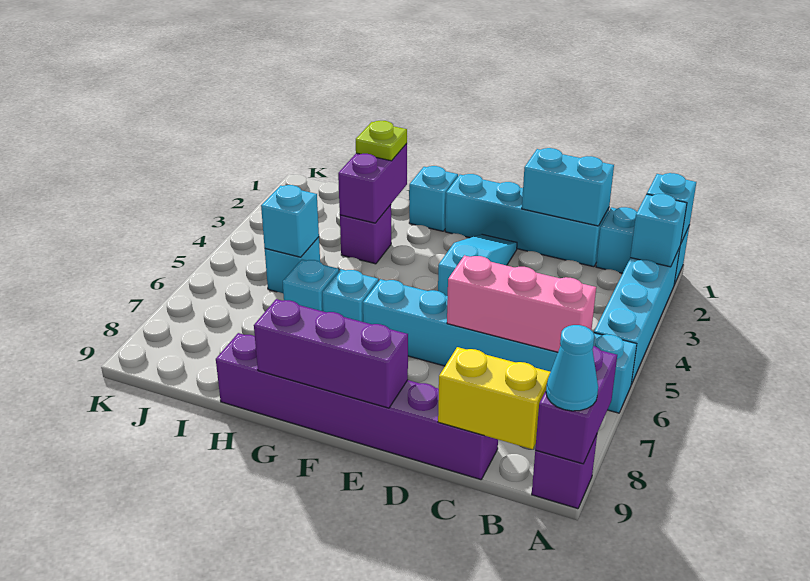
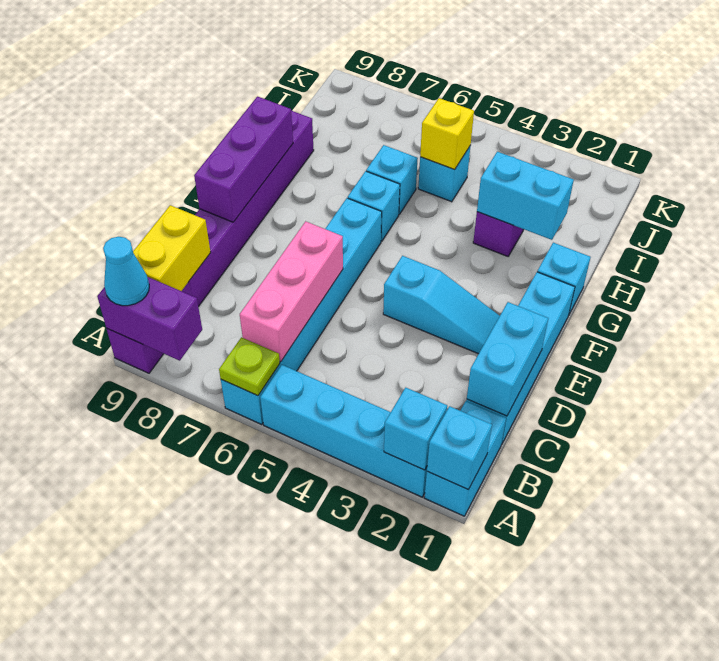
purple 1x2 brick [338,144,407,223] -> cyan 1x2 brick [477,152,574,240]
lime 1x1 plate [356,121,407,161] -> lime 1x1 plate moved to [219,337,280,396]
cyan 1x1 brick [261,185,319,257] -> yellow 1x1 brick [420,98,474,169]

